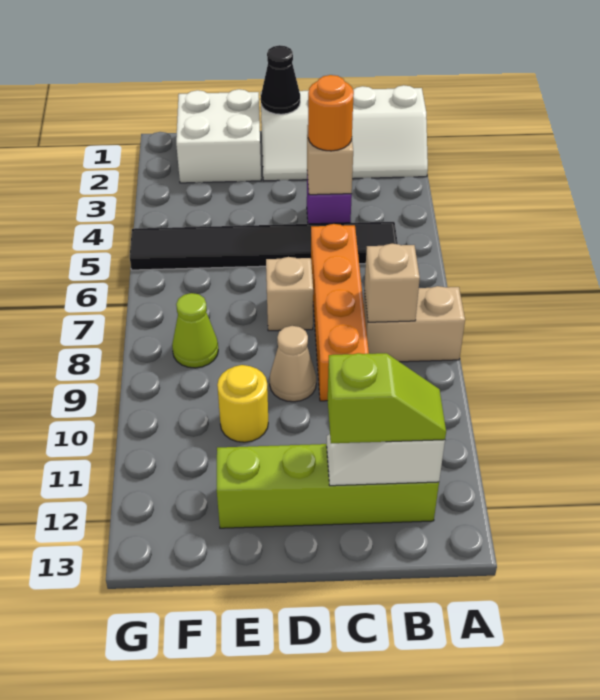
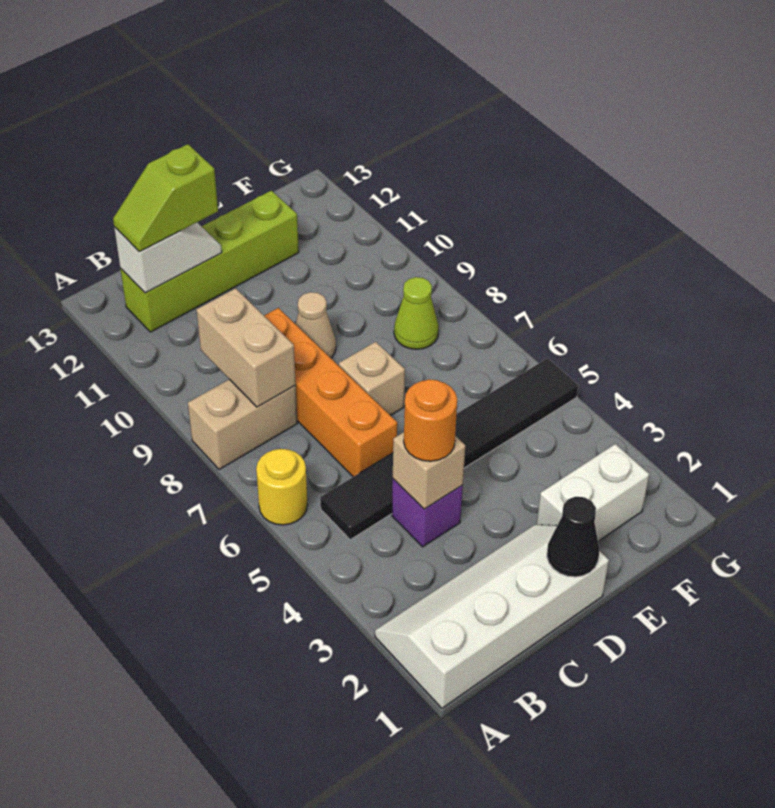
tan 1x1 brick [364,244,420,322] -> tan 1x2 brick [197,288,296,407]
white 2x2 brick [176,89,261,183] -> white 1x2 brick [537,444,649,541]
yellow 1x1 round brick [217,365,268,442] -> yellow 1x1 round brick moved to [256,449,307,525]

